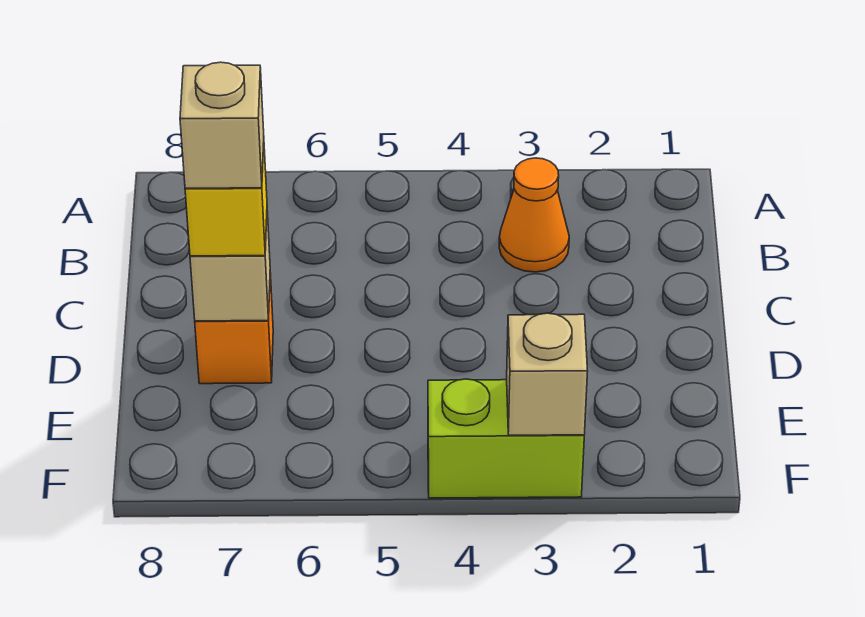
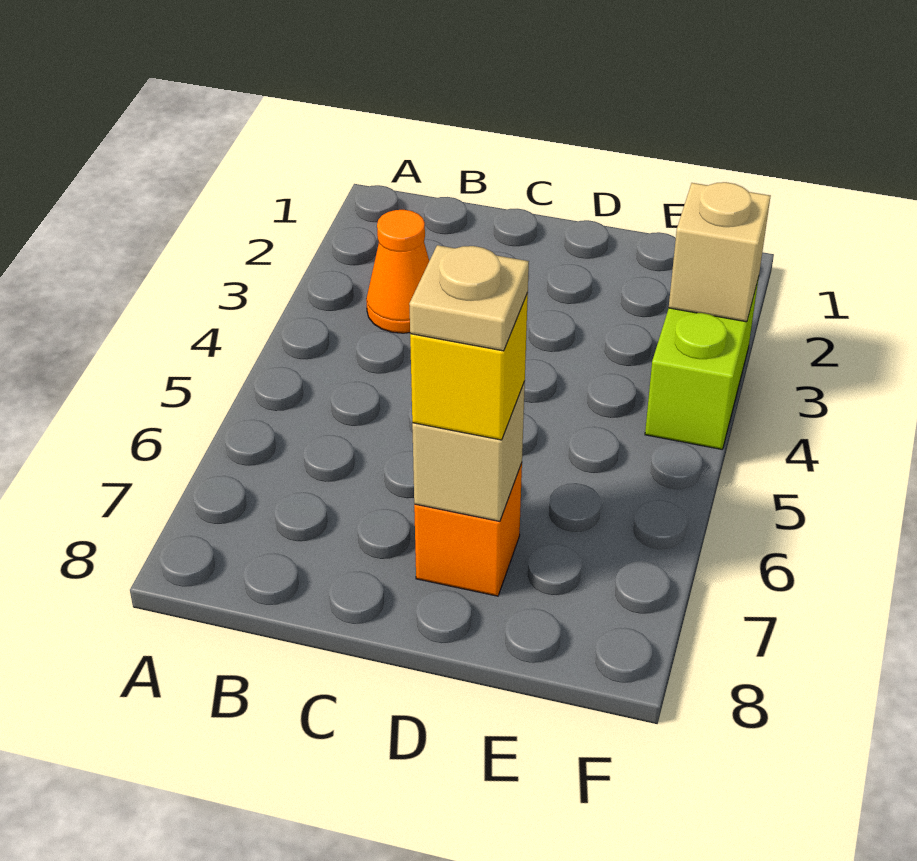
tan 1x1 brick [180,62,264,188] -> tan 1x1 plate [409,245,529,351]

